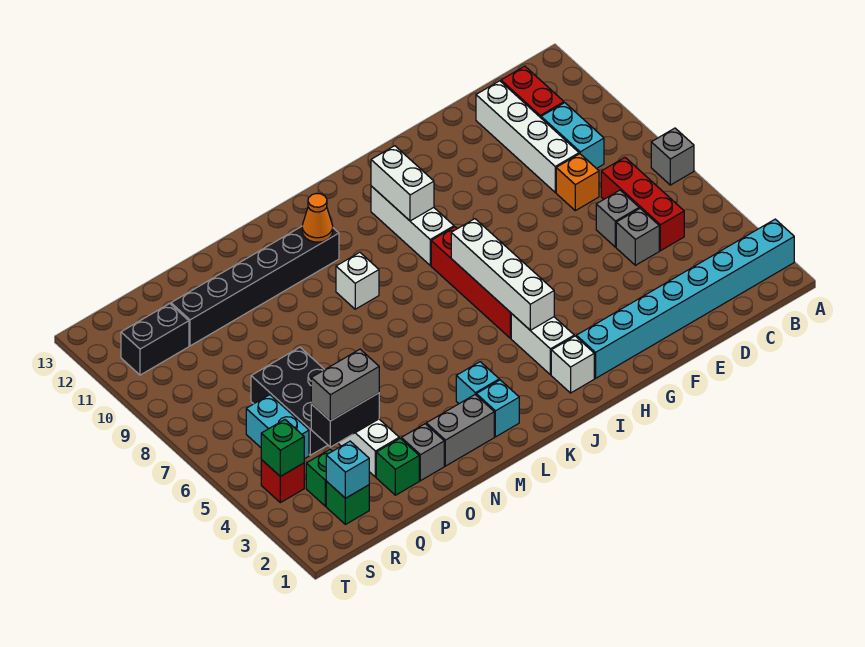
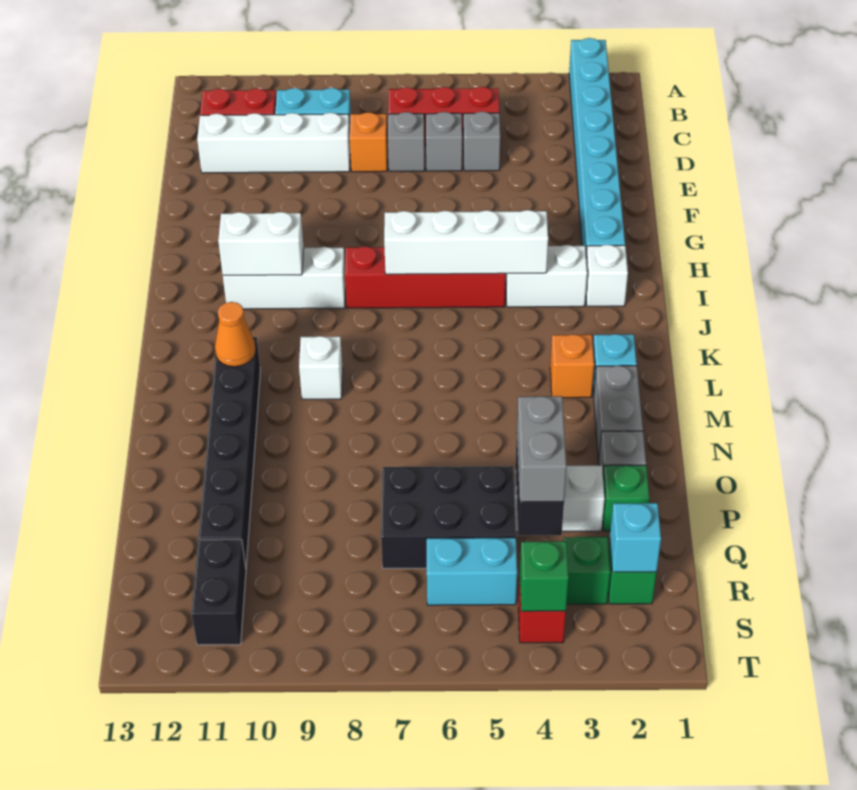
grey 1x1 brick [651,128,694,185] -> grey 1x1 brick moved to [388,112,425,171]
cyan 1x1 brick [456,362,499,404] -> orange 1x1 brick [550,334,594,398]

